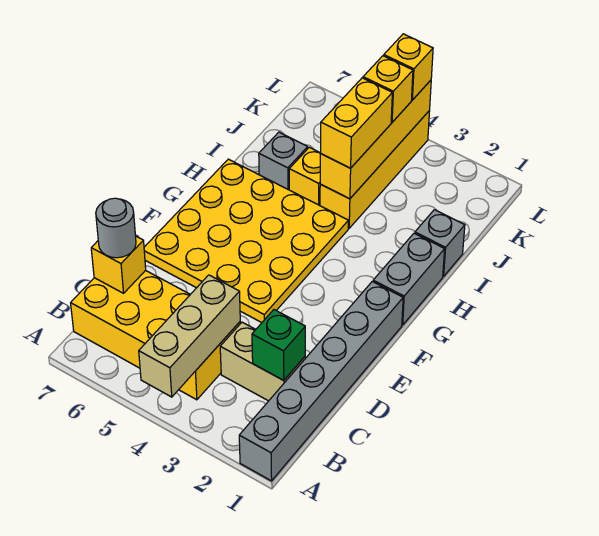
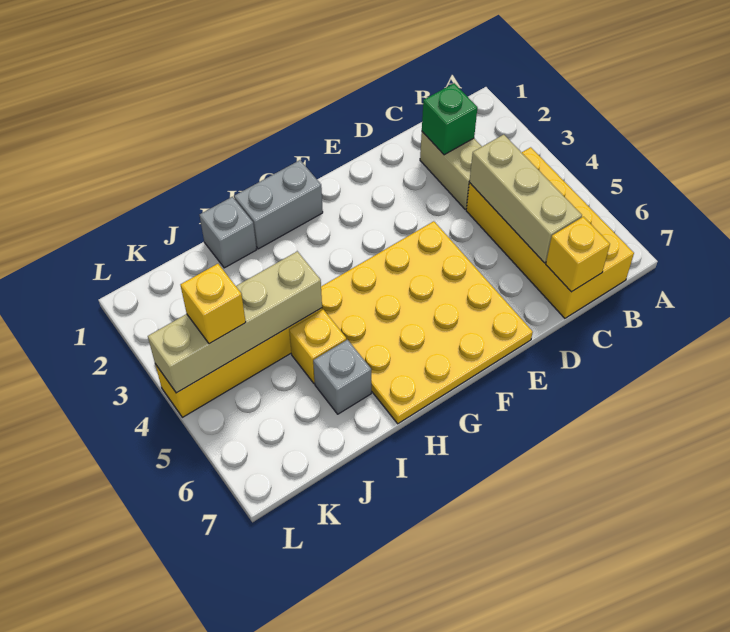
grey 1x6 brick [239,282,403,481] -> none
tan 1x3 brick [139,275,240,397] -> tan 1x3 brick turned to [469,135,582,263]
grey 1x1 round brick [96,198,136,258] -> none
yellow 1x4 brick [320,80,431,199] -> tan 1x4 brick [148,251,322,393]
yellow 1x2 brick [320,78,392,168] -> none
yellow 1x1 brick [384,34,433,100] -> none

